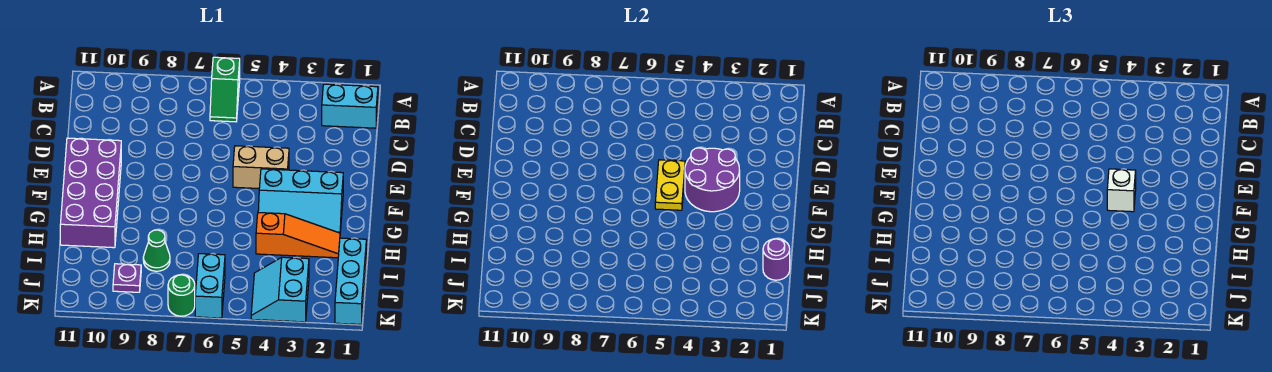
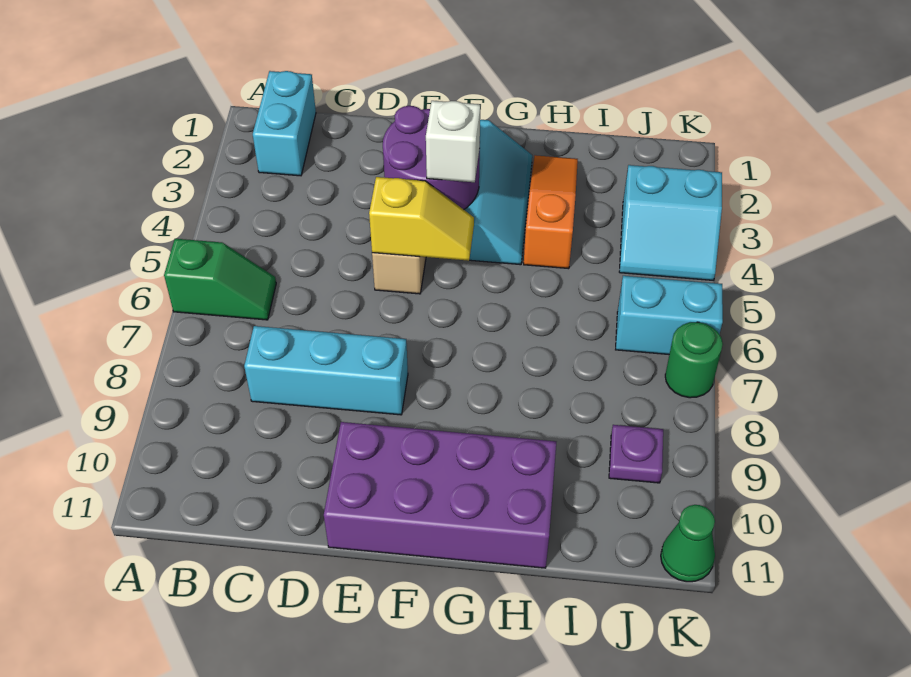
yellow 1x2 plate [655,160,685,210] -> yellow 1x2 slope [369,177,474,261]
cyan 1x3 brick [335,238,366,324] -> cyan 1x3 brick moved to [244,326,408,415]
purple 1x1 round brick [763,239,790,280] -> none
green 1x1 cone [143,230,170,271] -> green 1x1 cone moved to [661,505,715,582]

